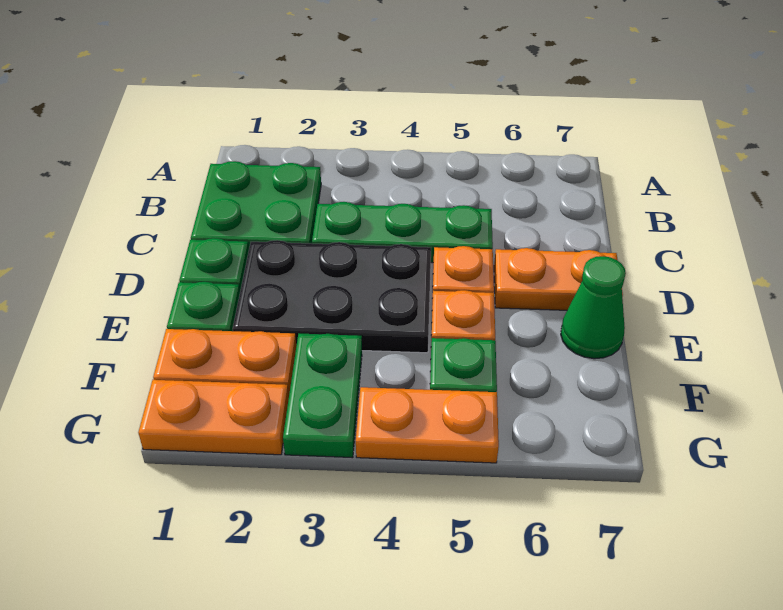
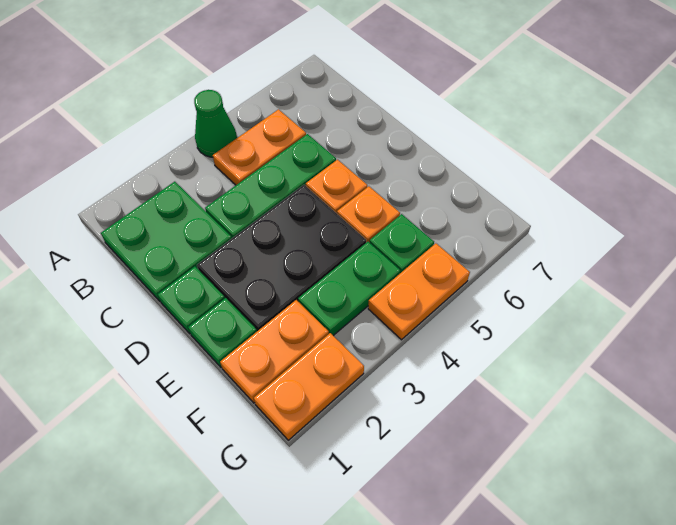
orange 1x2 plate [494,248,623,310] -> orange 1x2 plate moved to [213,109,306,185]
green 1x1 cone [561,256,626,359] -> green 1x1 cone moved to [194,90,237,157]
green 1x2 plate [283,334,362,458] -> green 1x2 plate turned to [298,242,400,336]

